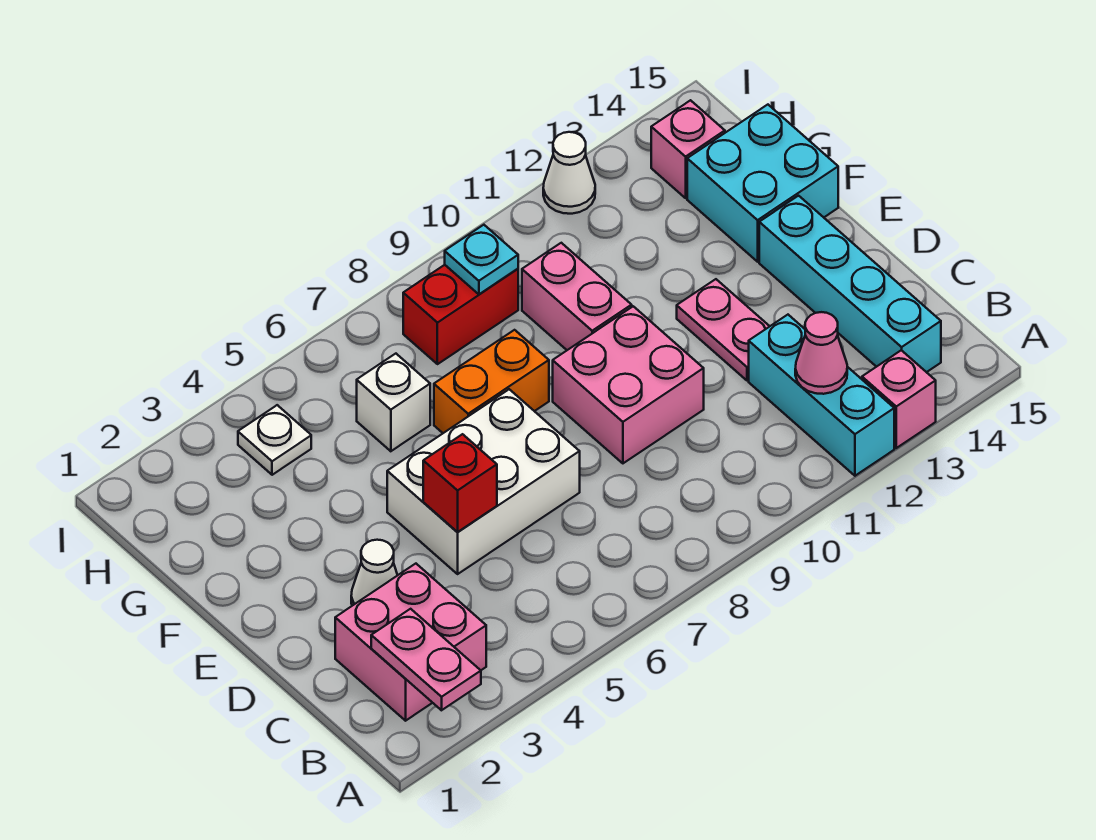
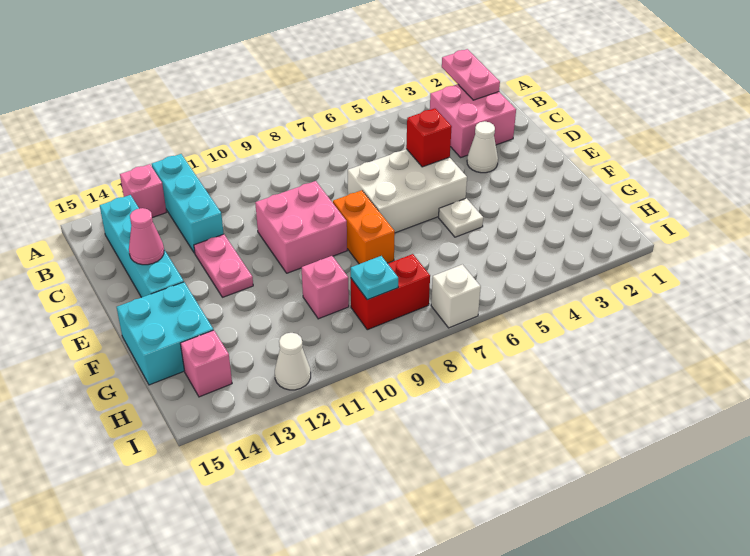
pink 1x1 cone [795,312,847,394] -> pink 1x1 cone moved to [129,208,164,265]
orange 1x2 brick [434,330,549,433] -> orange 1x2 brick turned to [333,190,395,264]
pink 1x2 brick [522,243,632,350] -> pink 1x1 brick [301,256,349,319]
white 1x1 brick [357,354,430,451] -> white 1x1 brick moved to [431,264,481,328]
white 1x1 plate [238,405,311,475] -> white 1x1 plate moved to [439,198,483,237]

